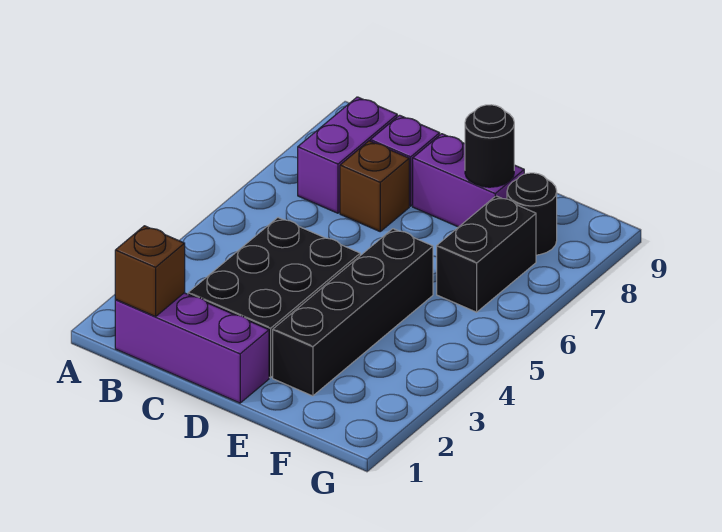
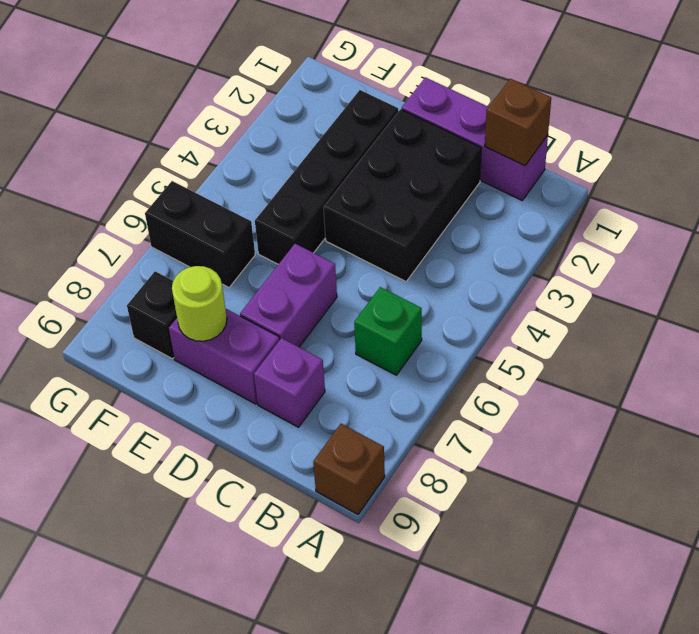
none -> green 1x1 brick [354,287,422,375]
purple 1x2 brick [298,97,397,213] -> purple 1x2 brick moved to [240,244,337,347]
brown 1x1 brick [340,141,409,231] -> brown 1x1 brick moved to [313,424,385,514]
black 1x1 round brick [465,105,514,187] -> lime 1x1 round brick [172,266,227,341]
black 1x2 brick [437,196,536,312] -> black 1x2 brick turned to [145,181,255,287]
black 1x1 round brick [507,173,557,255] -> black 1x1 brick [127,271,177,359]

